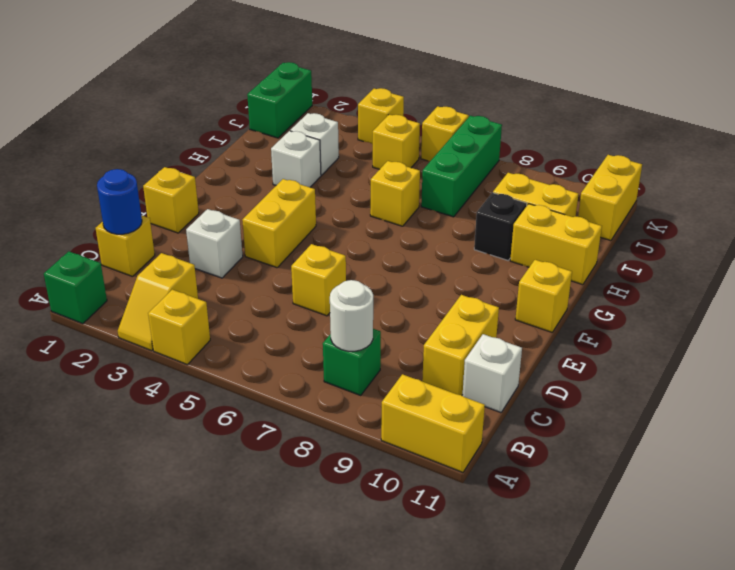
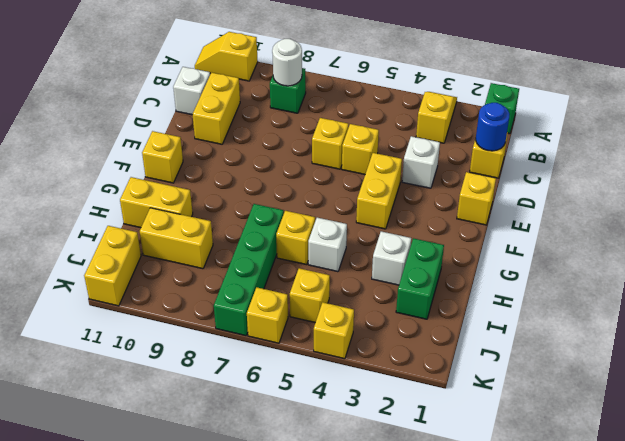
yellow 1x1 brick [148,290,210,364] -> yellow 1x1 brick moved to [342,124,379,174]
yellow 1x2 brick [381,374,485,472] -> yellow 1x2 slope [195,32,258,81]
black 1x1 brick [474,193,527,260] -> none
white 1x1 brick [290,113,339,175] -> white 1x1 brick moved to [308,218,347,272]
green 1x3 brick [421,116,502,217] -> green 1x4 brick [214,204,284,336]
green 1x2 brick [247,62,312,138] -> green 1x2 brick moved to [396,238,444,319]

